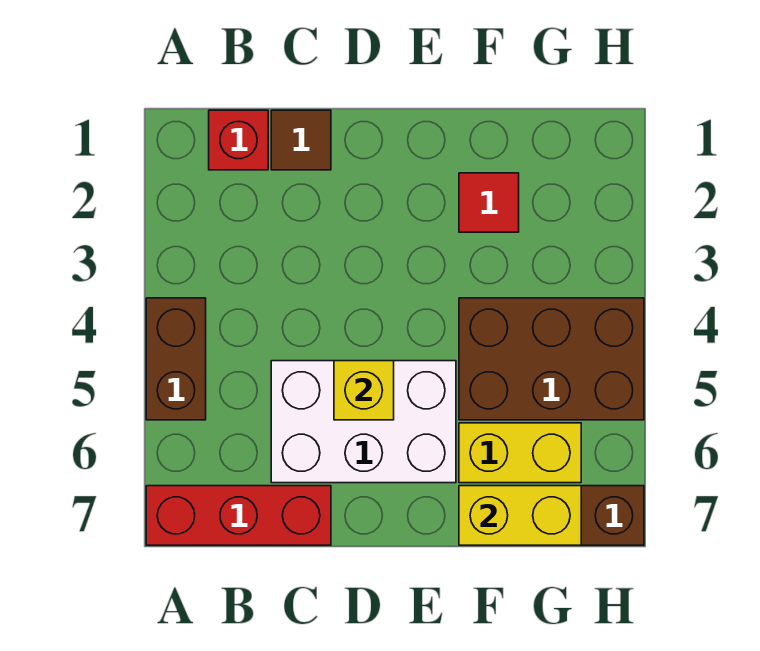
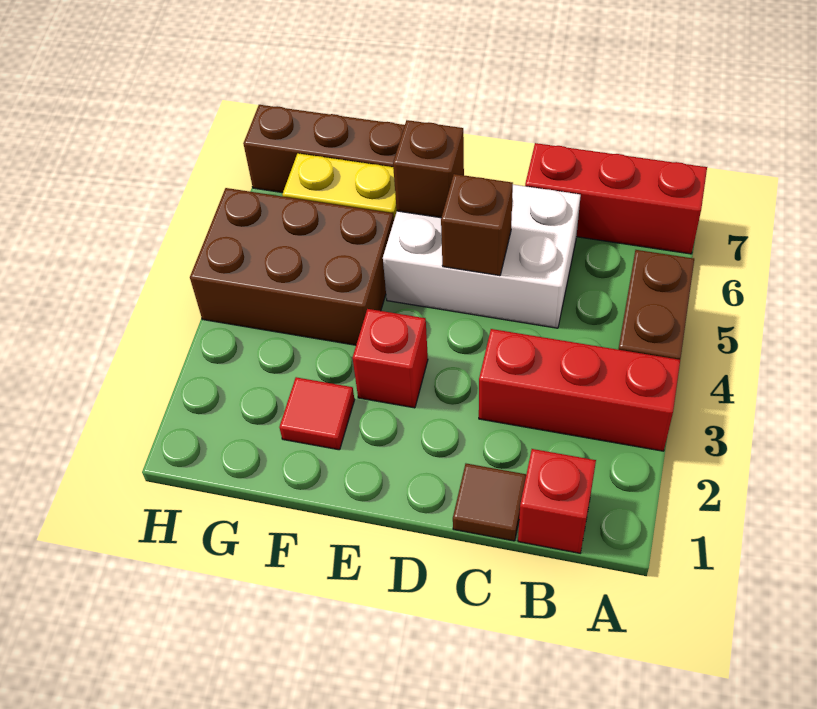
none -> red 1x3 brick [479,329,680,451]
yellow 1x1 brick [334,361,394,420] -> brown 1x1 brick [441,174,513,276]
none -> red 1x1 brick [353,309,428,408]
none -> brown 1x1 brick [393,120,464,218]
yellow 1x2 brick [459,486,581,545] -> none

